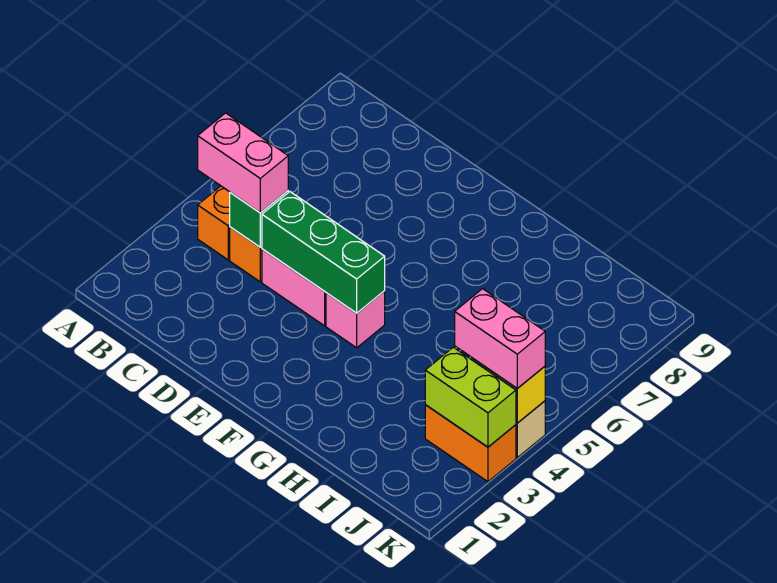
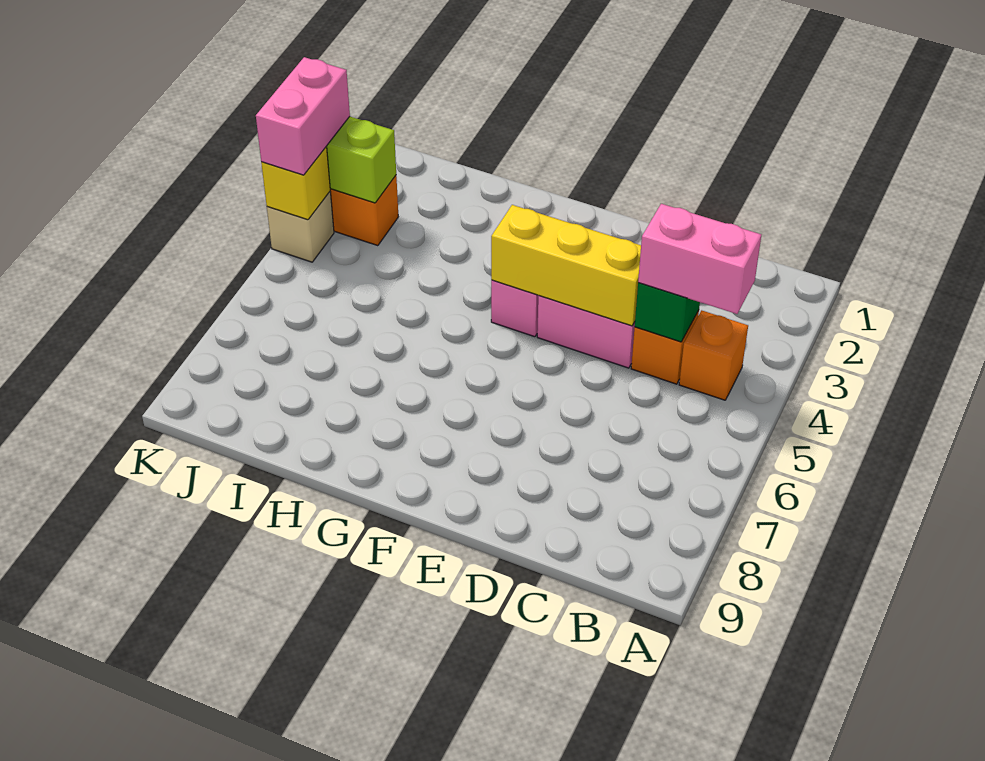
green 1x3 brick [262,192,385,313] -> yellow 1x3 brick [491,205,641,326]
pink 1x2 brick [455,289,545,388] -> pink 1x2 brick turned to [256,57,350,175]

